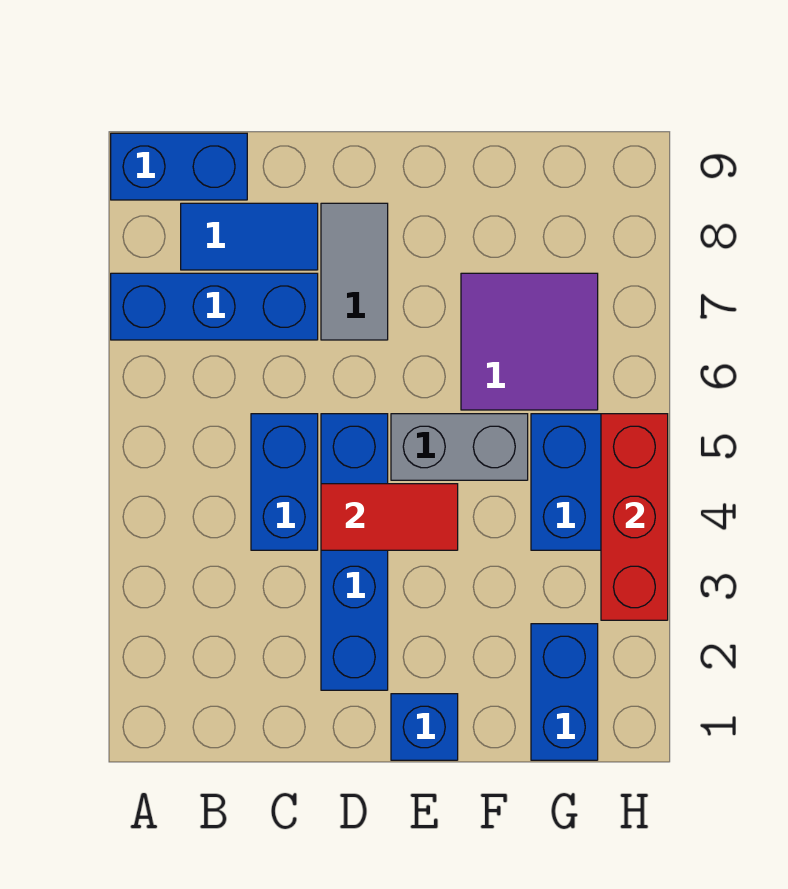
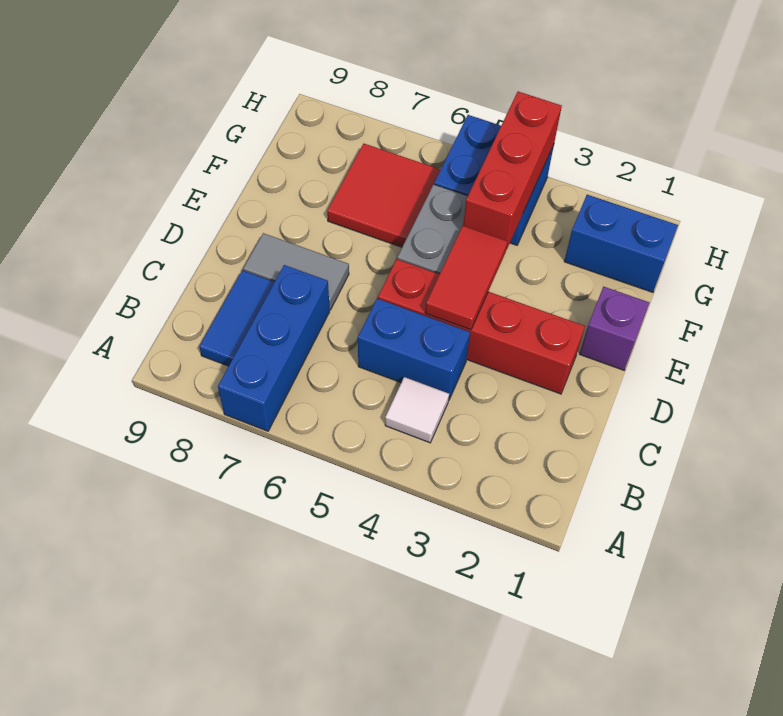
blue 1x2 brick [111,133,247,200] -> none
none -> white 1x1 tile [385,377,449,443]
blue 1x4 brick [321,414,388,690] -> red 1x4 brick [378,259,585,394]
blue 1x1 brick [391,694,458,760] -> purple 1x1 brick [580,287,649,370]
purple 2x2 tile [461,273,598,410] -> red 2x2 tile [327,144,441,247]
red 1x3 brick [601,414,668,620] -> red 1x3 brick turned to [463,92,562,250]

